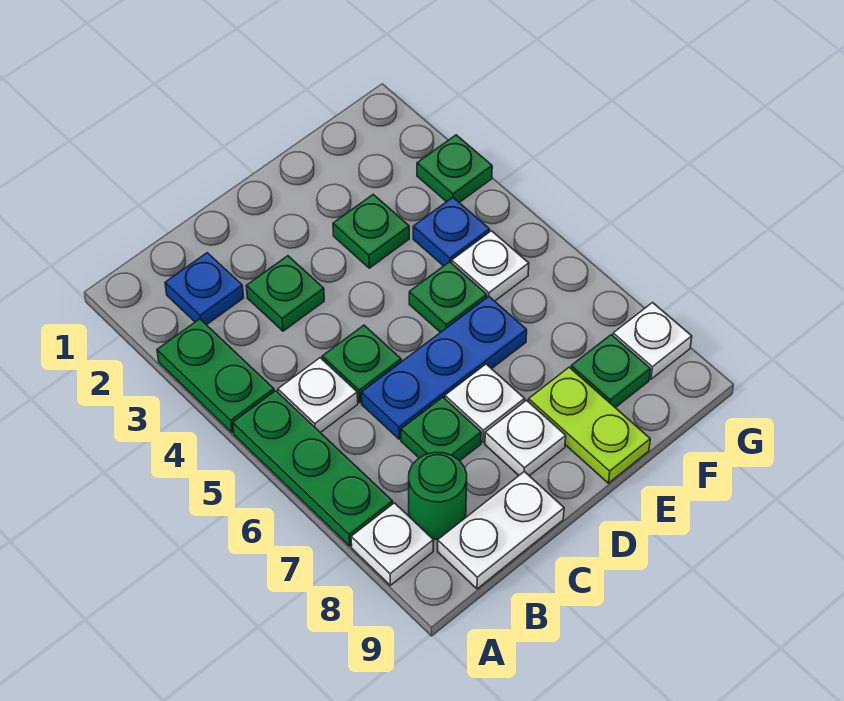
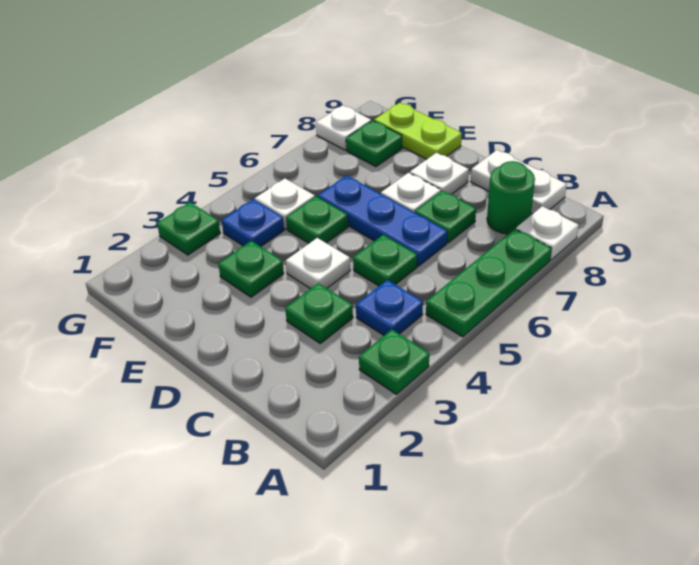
green 1x2 plate [157,319,274,433] -> green 1x1 plate [359,330,429,395]
blue 1x1 plate [165,253,244,325] -> blue 1x1 plate moved to [356,280,423,335]
white 1x1 plate [278,358,358,433] -> white 1x1 plate moved to [286,238,350,289]
lime 1x2 plate [528,367,650,483] -> lime 1x2 plate turned to [374,103,462,159]

